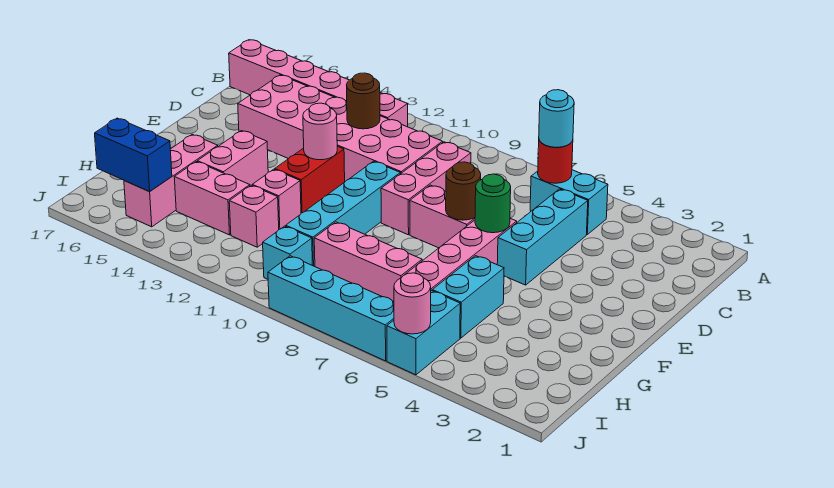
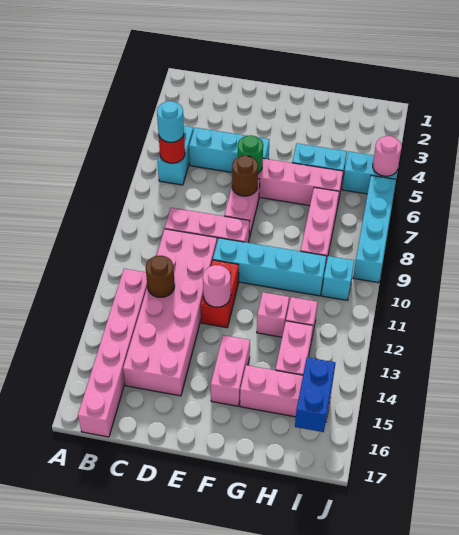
red 1x2 brick [275,146,345,213] -> red 1x2 brick turned to [201,260,239,328]
pink 1x2 brick [197,131,268,186] -> pink 1x2 brick turned to [211,335,250,406]

